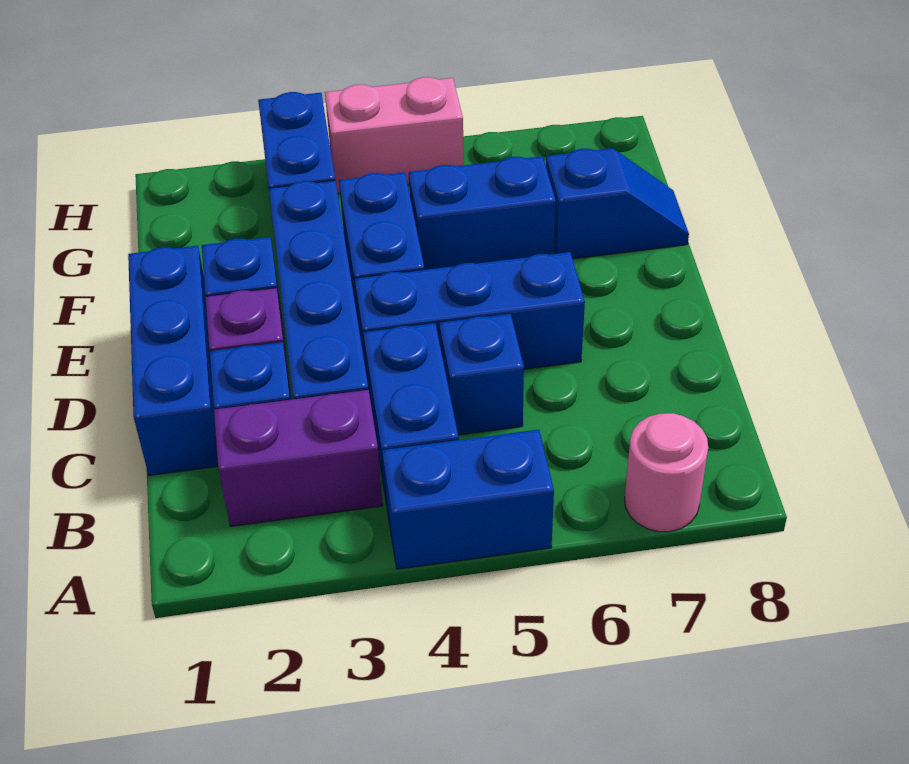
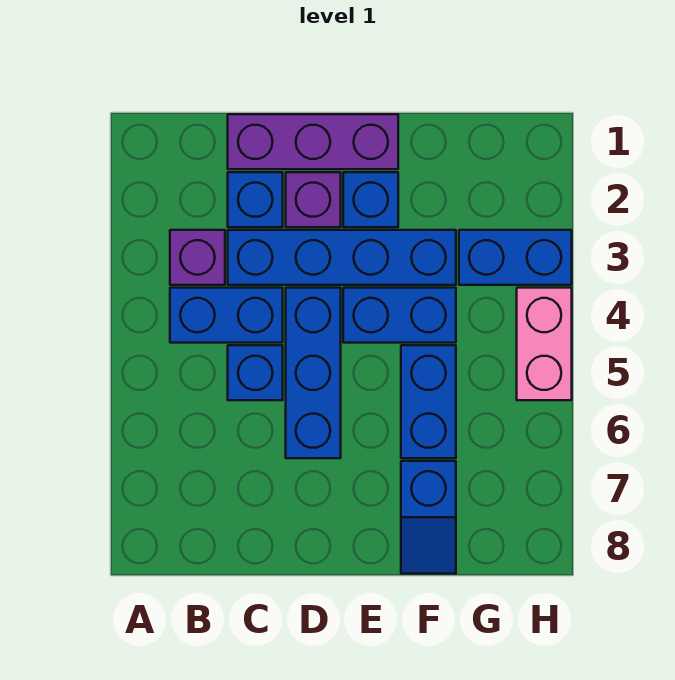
blue 1x2 brick [382,430,554,569] -> none
pink 1x1 round brick [625,413,708,532] -> none
purple 1x2 brick [214,390,383,526] -> purple 1x1 brick [170,230,225,285]
blue 1x3 brick [128,246,218,475] -> purple 1x3 brick [228,114,398,169]

